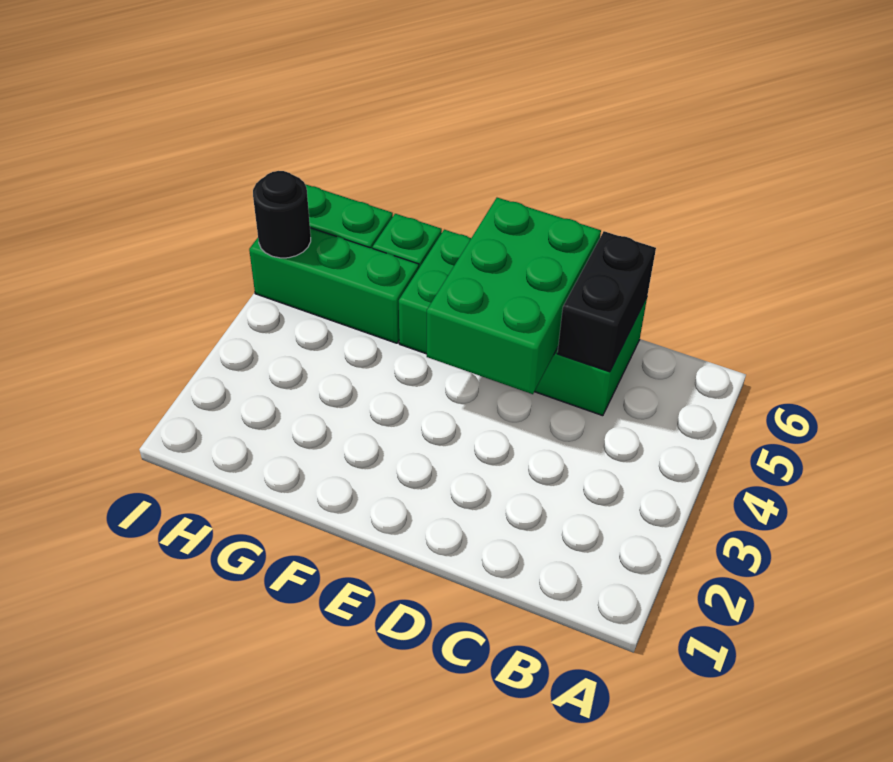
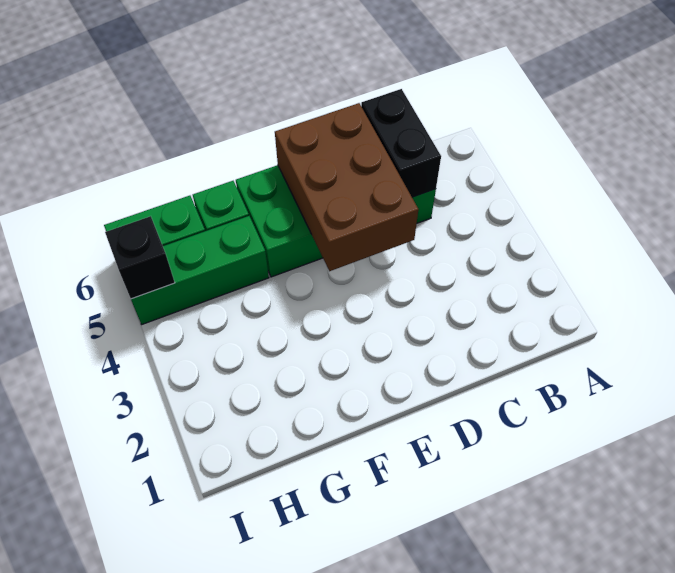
green 2x3 brick [427,198,601,394] -> brown 2x3 brick [275,103,418,271]
black 1x1 round brick [253,171,311,258] -> black 1x1 brick [105,216,175,299]

